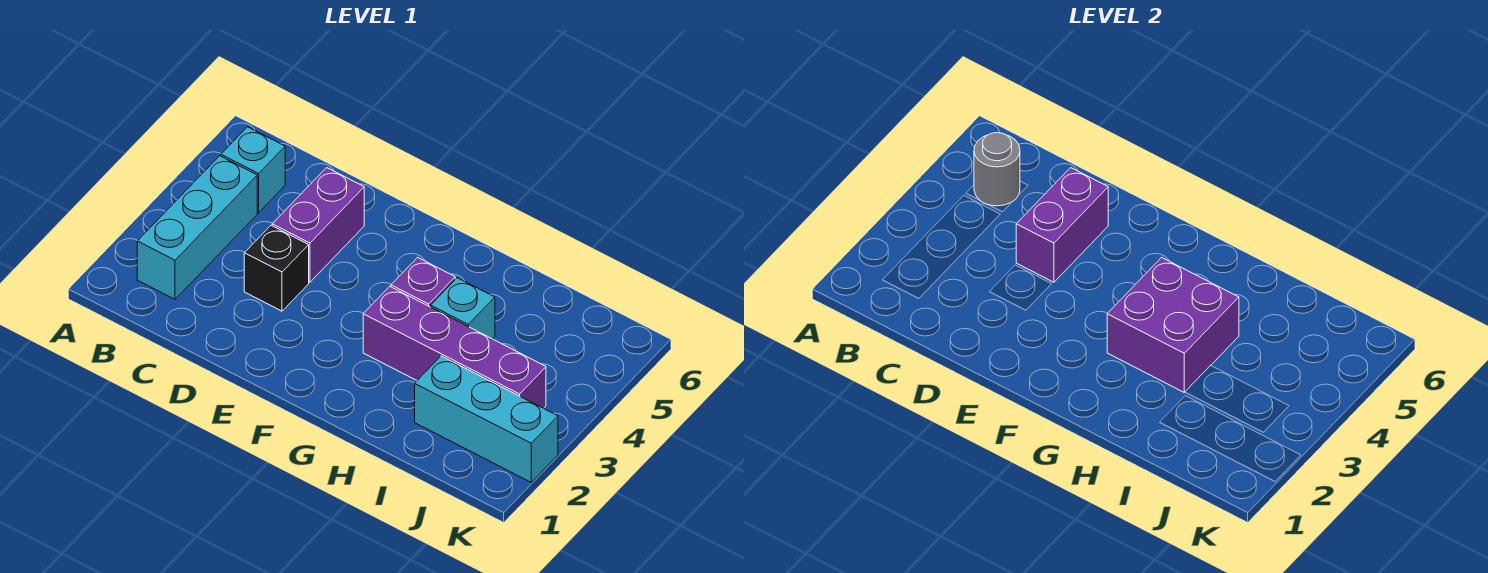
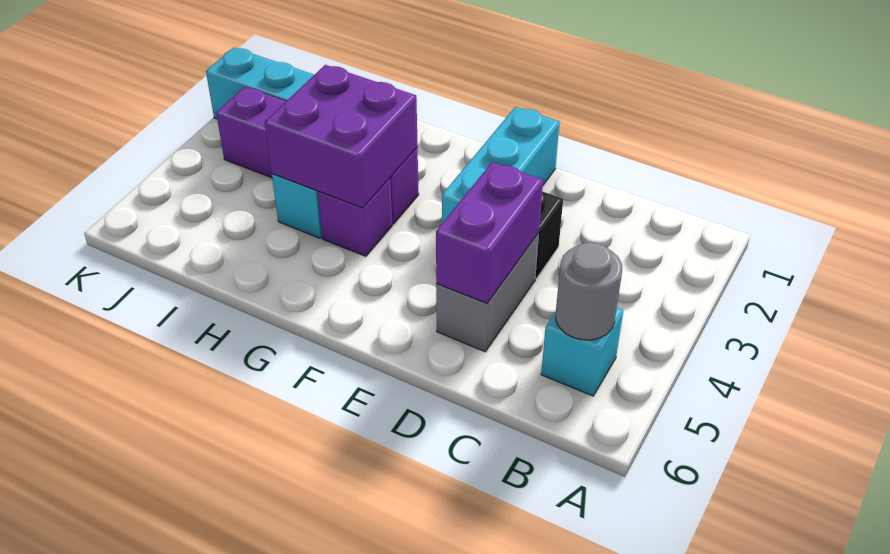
cyan 1x3 brick [137,156,257,299] -> cyan 1x3 brick moved to [442,107,560,223]
purple 1x2 brick [272,168,364,282] -> grey 1x2 brick [436,233,539,352]

